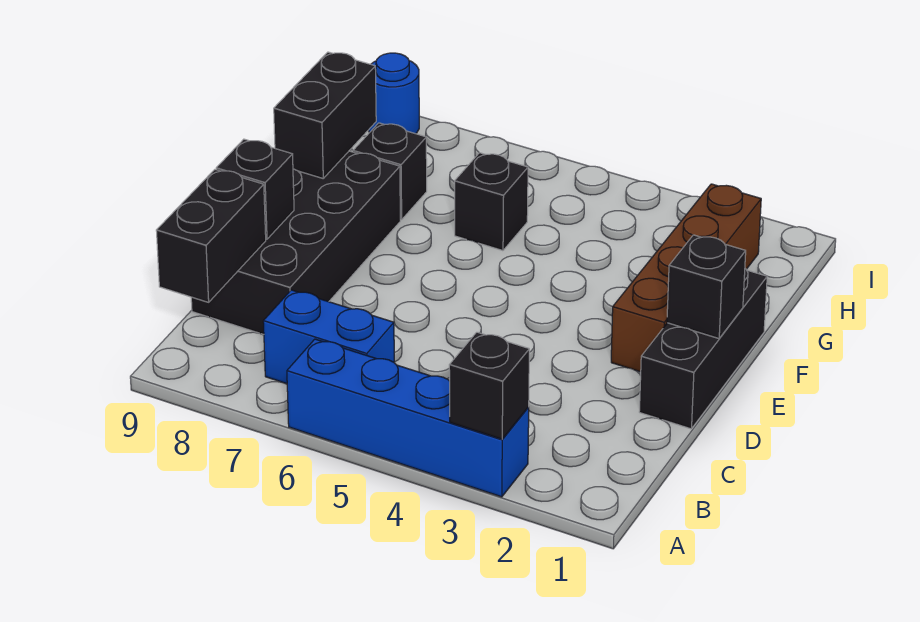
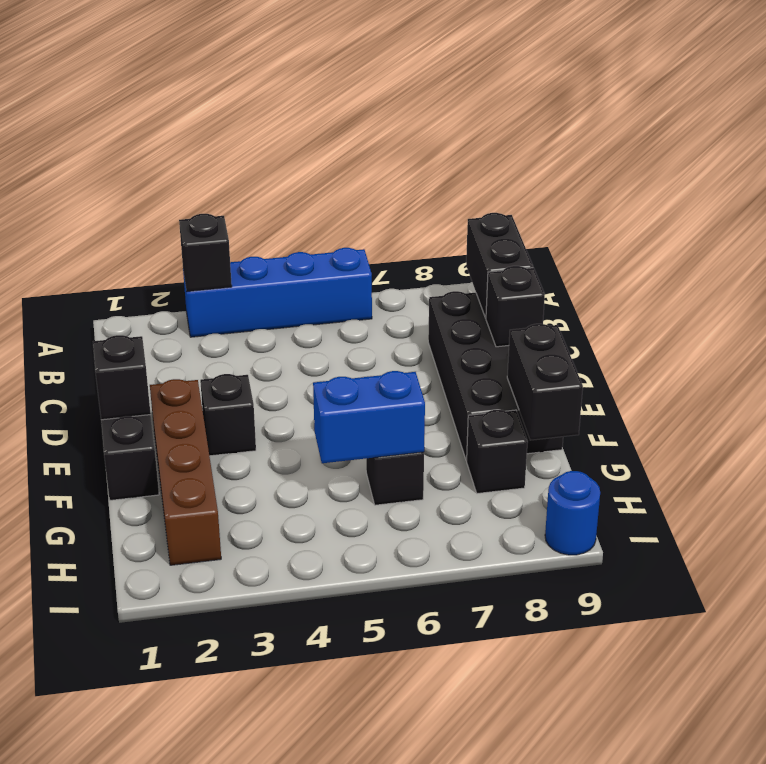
blue 1x2 brick [263,290,394,384] -> blue 1x2 brick moved to [313,371,425,463]
none -> black 1x1 brick [200,374,256,456]

